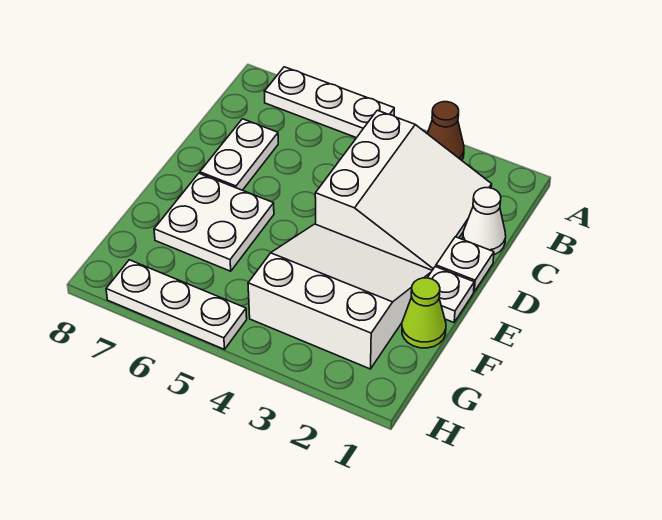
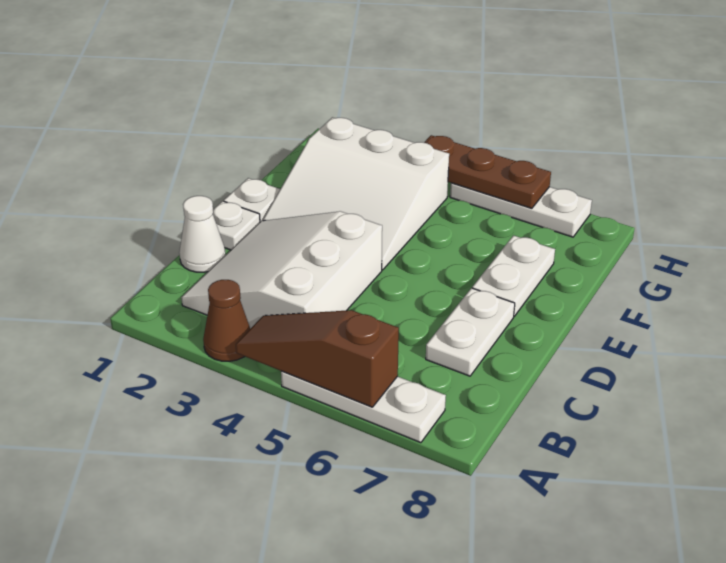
none -> brown 1x3 slope [236,310,399,407]
white 2x2 plate [154,173,274,271] -> white 1x2 plate [472,235,555,316]
lime 1x1 cone [402,278,446,348] -> none
none -> brown 1x3 plate [424,135,551,208]

